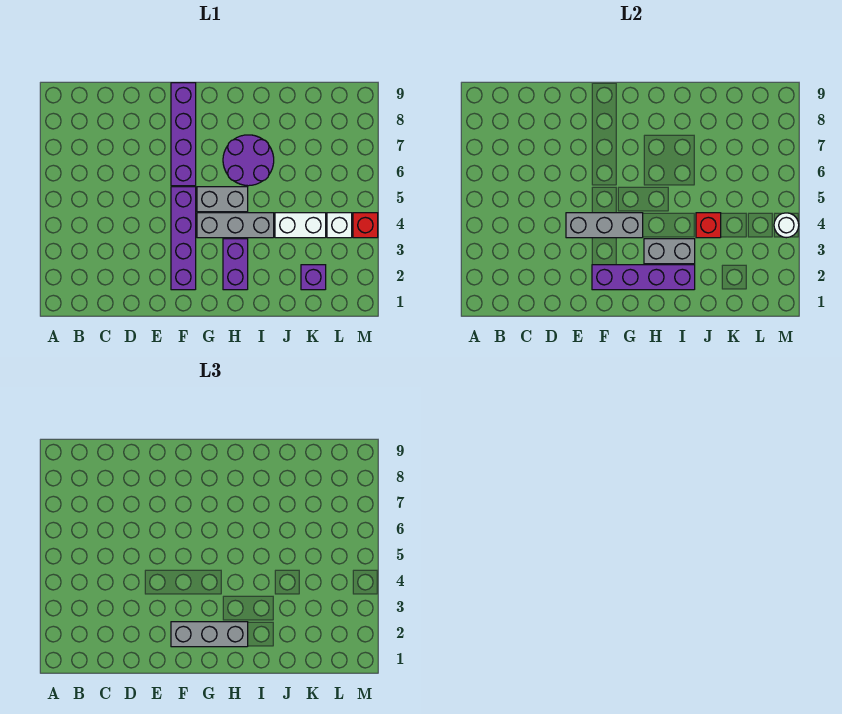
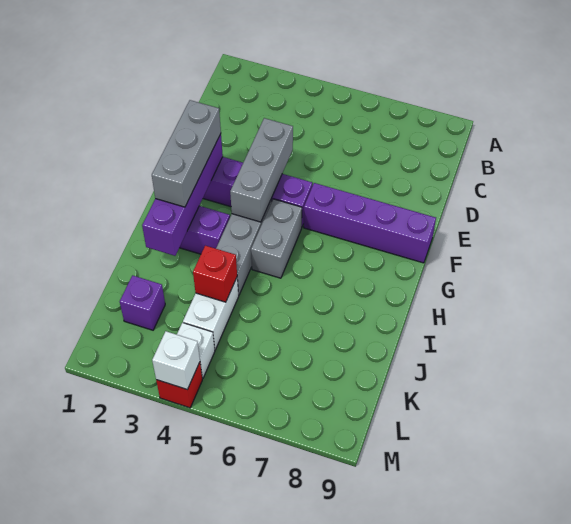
grey 1x2 brick [644,239,695,264] -> none
purple 2x2 round brick [223,135,274,186] -> none
white 1x1 round brick [774,213,799,238] -> white 1x1 brick [152,331,200,390]

